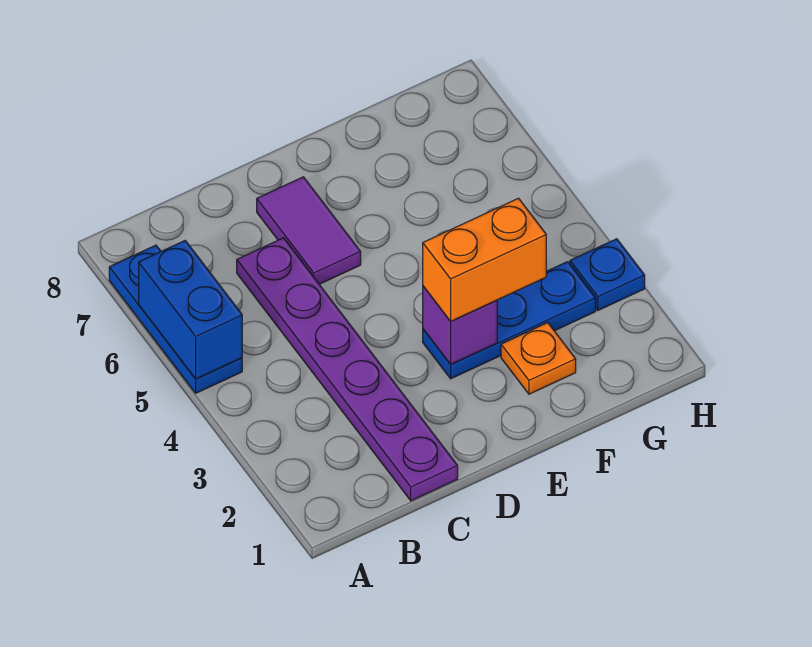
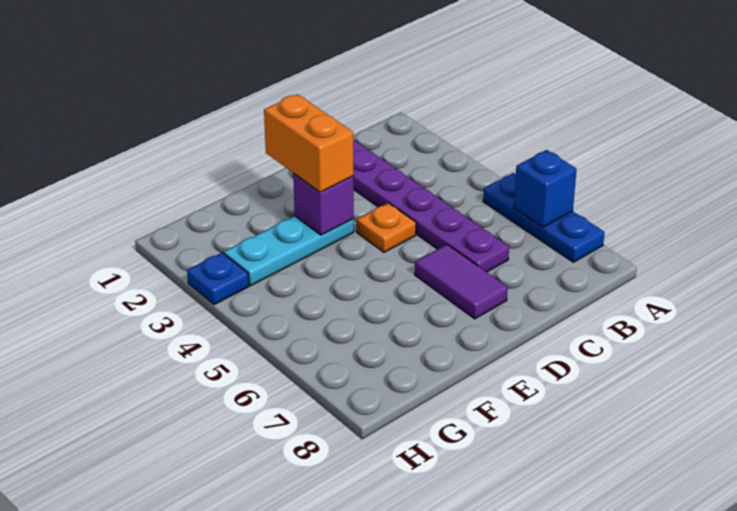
blue 1x2 brick [139,241,242,379] -> blue 1x1 brick [514,150,577,227]
blue 1x3 plate [423,262,596,379] -> cyan 1x3 plate [224,216,354,286]
orange 1x2 brick [423,198,546,321] -> orange 1x2 brick turned to [264,94,353,192]
orange 1x1 plate [501,323,576,394] -> orange 1x1 plate moved to [357,203,416,252]

